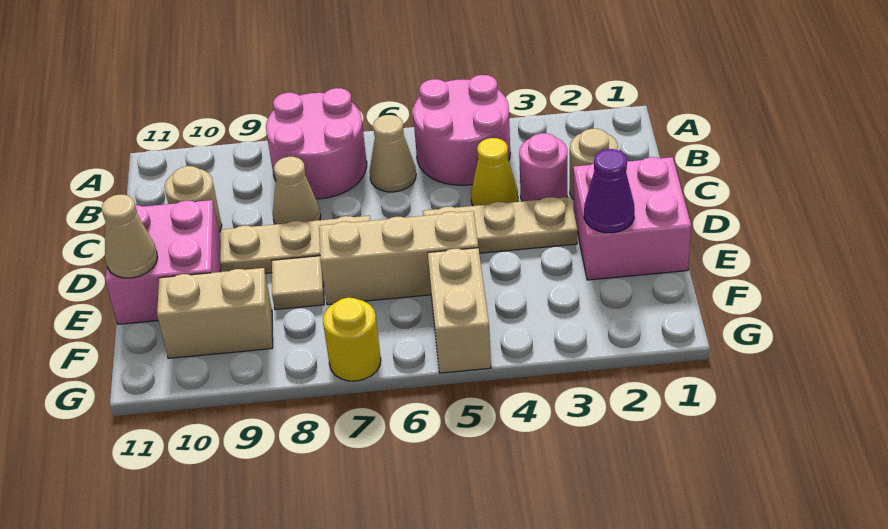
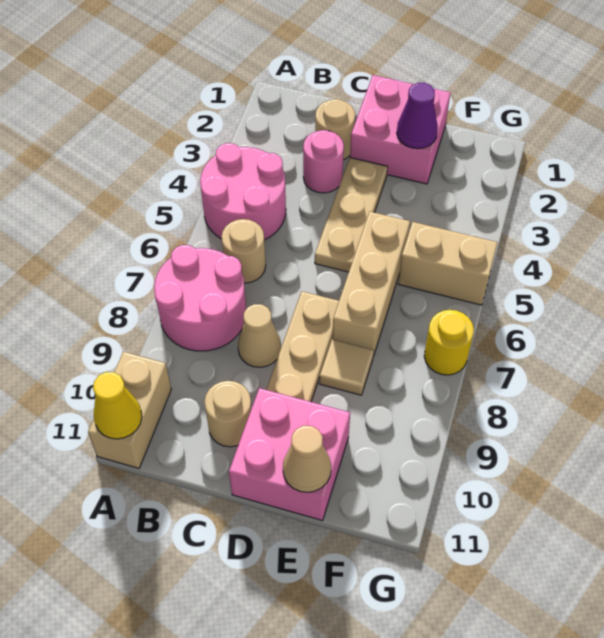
tan 1x1 cone [369,115,416,192] -> tan 1x1 round brick [221,219,266,283]
yellow 1x1 cone [471,138,518,206] -> yellow 1x1 cone moved to [93,372,142,439]
tan 1x2 brick [157,268,273,358] -> tan 1x2 brick moved to [88,352,171,468]

